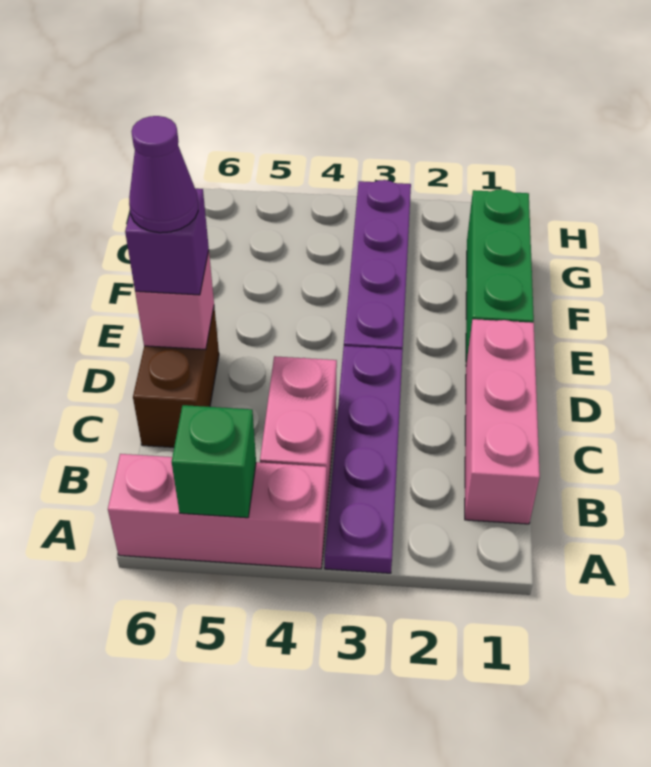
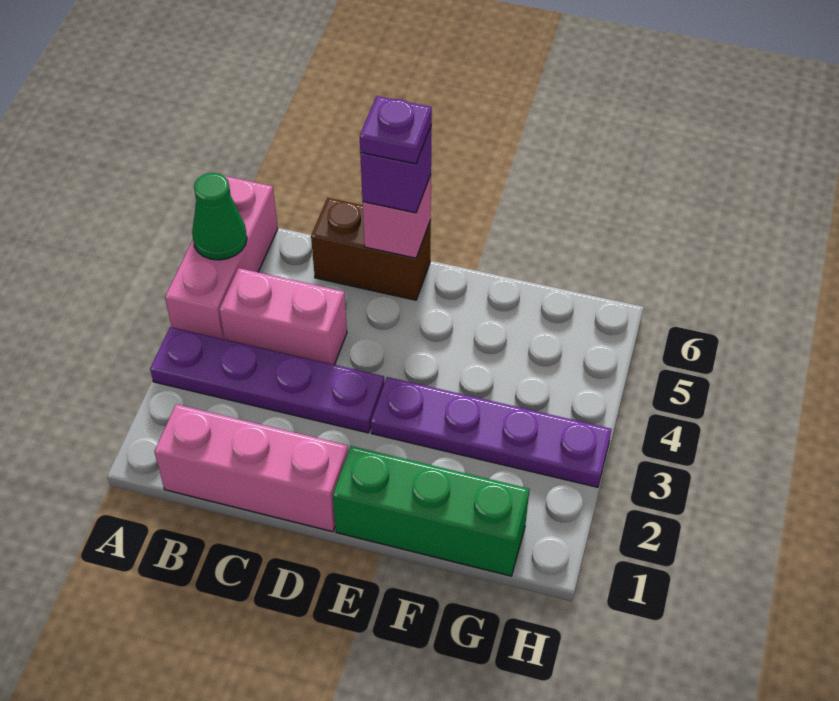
green 1x1 brick [172,405,256,518] -> green 1x1 cone [192,173,247,260]
purple 1x1 cone [129,116,198,233] -> purple 1x1 plate [360,96,432,164]

